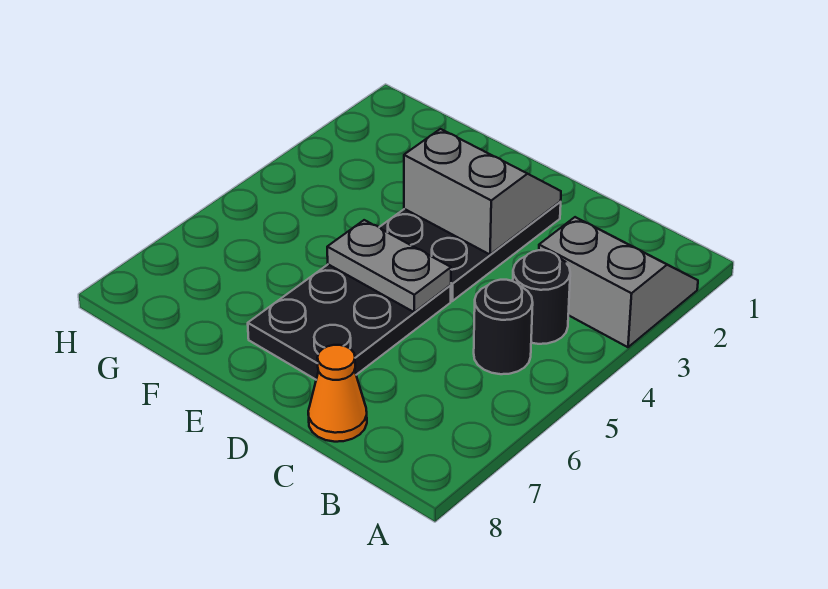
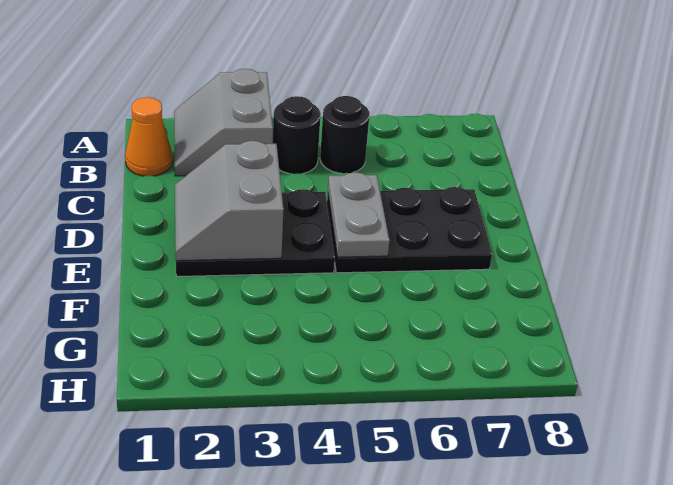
orange 1x1 cone [308,345,367,442] -> orange 1x1 cone moved to [125,97,173,176]

